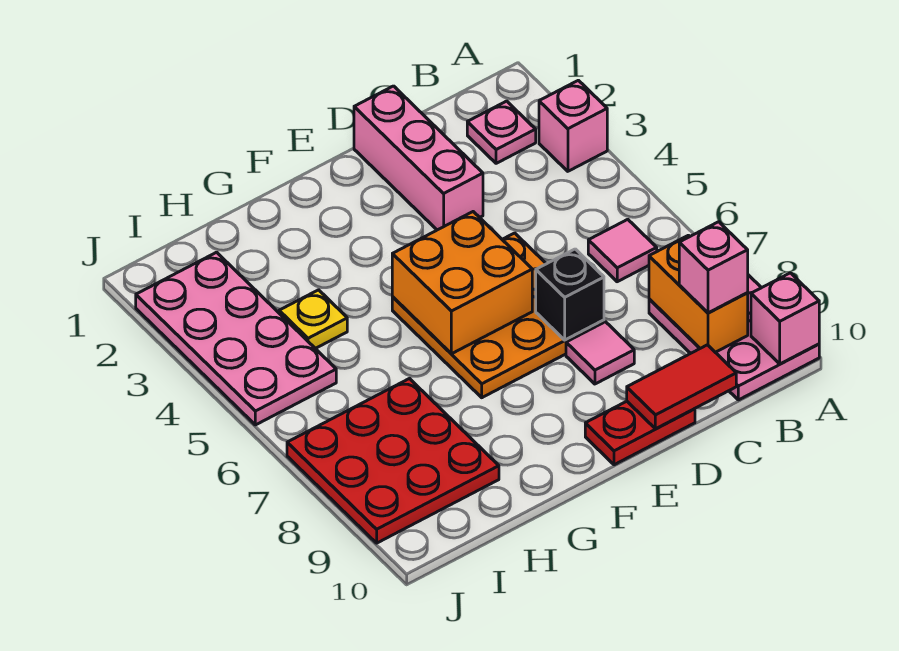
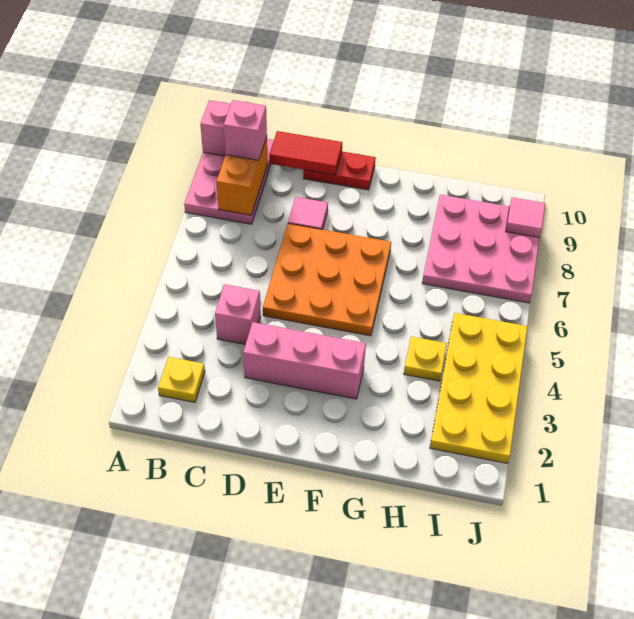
pink 1x1 brick [539,80,607,171] -> pink 1x1 brick moved to [215,284,261,344]
pink 1x1 plate [467,101,536,163] -> yellow 1x1 plate [158,357,205,402]
pink 1x1 tile [588,219,657,282] -> pink 1x1 tile moved to [506,197,545,238]
pink 1x3 brick [354,86,483,230] -> pink 1x3 brick turned to [243,322,366,399]
black 1x1 brick [536,249,604,340] -> none
orange 2x2 brick [392,212,532,354] -> none
red 3x3 plate [287,379,499,543] -> pink 3x3 plate [422,195,540,303]
pink 2x4 plate [136,252,336,425] -> yellow 2x4 plate [430,313,528,463]

